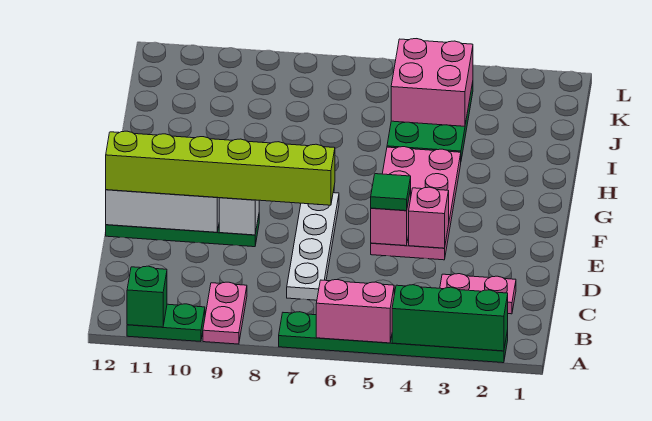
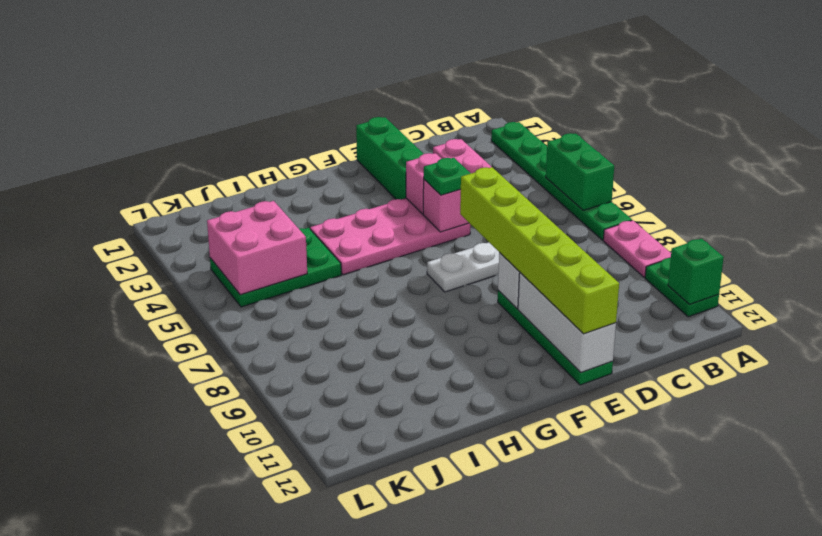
green 1x3 brick [392,285,508,351] -> green 1x3 brick moved to [356,117,423,200]
pink 1x2 brick [316,279,394,343] -> green 1x2 brick [546,133,614,210]
pink 1x2 plate [203,282,247,344] -> pink 1x2 plate turned to [603,220,671,277]
green 1x1 tile [371,174,411,211] -> green 1x1 plate [424,158,471,195]

